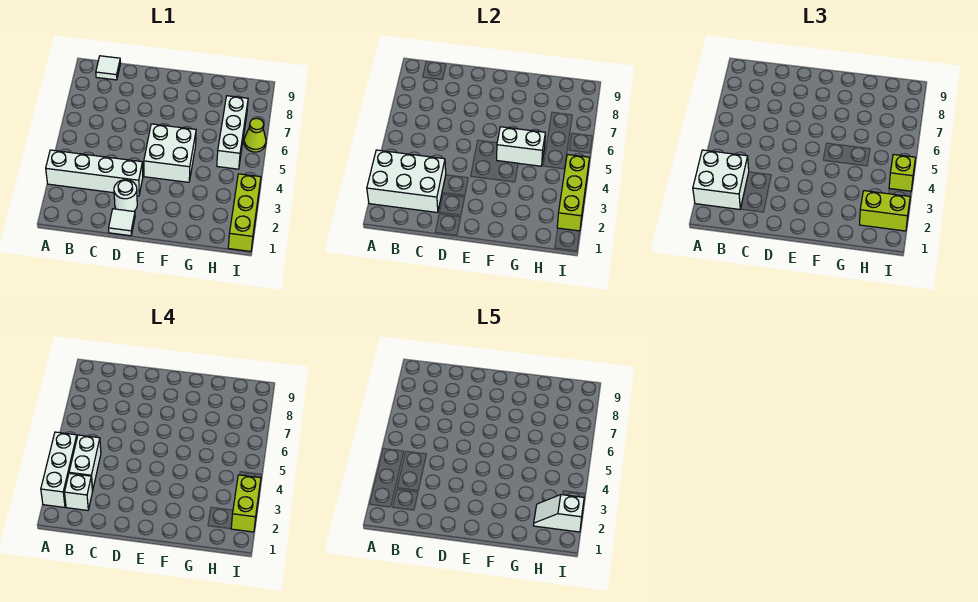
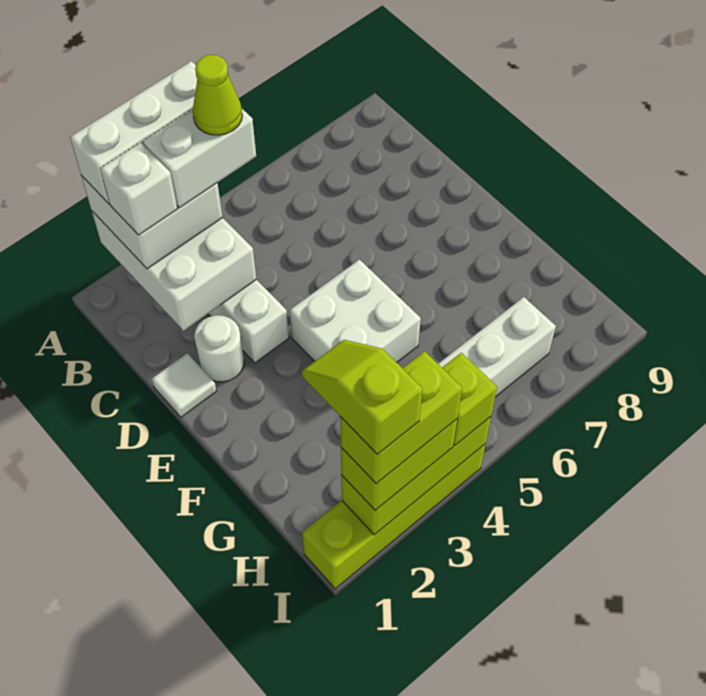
white 1x1 tile [96,56,121,80] -> none
white 1x2 brick [497,127,545,166] -> none
lime 1x2 brick [860,191,910,231] -> lime 1x2 brick turned to [341,419,457,510]
white 1x2 slope [534,495,584,532] -> lime 1x2 slope [302,340,422,454]
lime 1x3 brick [228,174,261,251] -> lime 1x4 brick [302,444,485,589]
lime 1x1 cone [244,118,266,152] -> lime 1x1 cone moved to [193,55,242,135]

